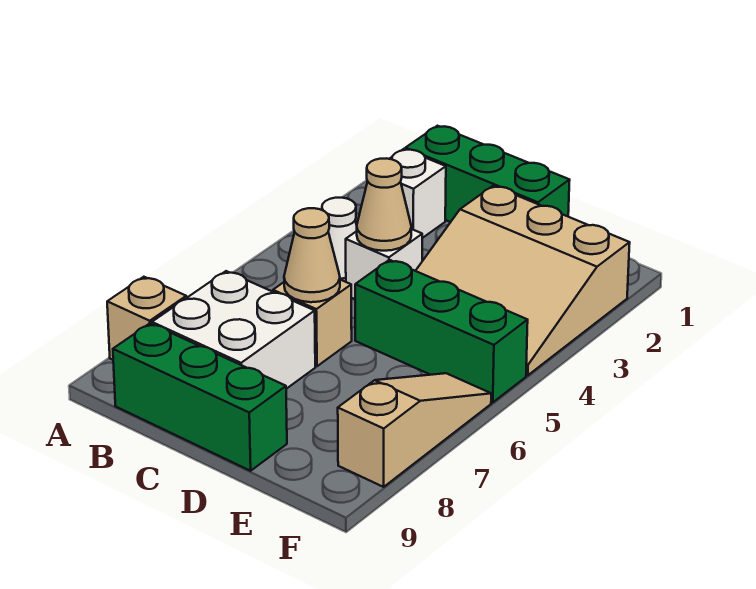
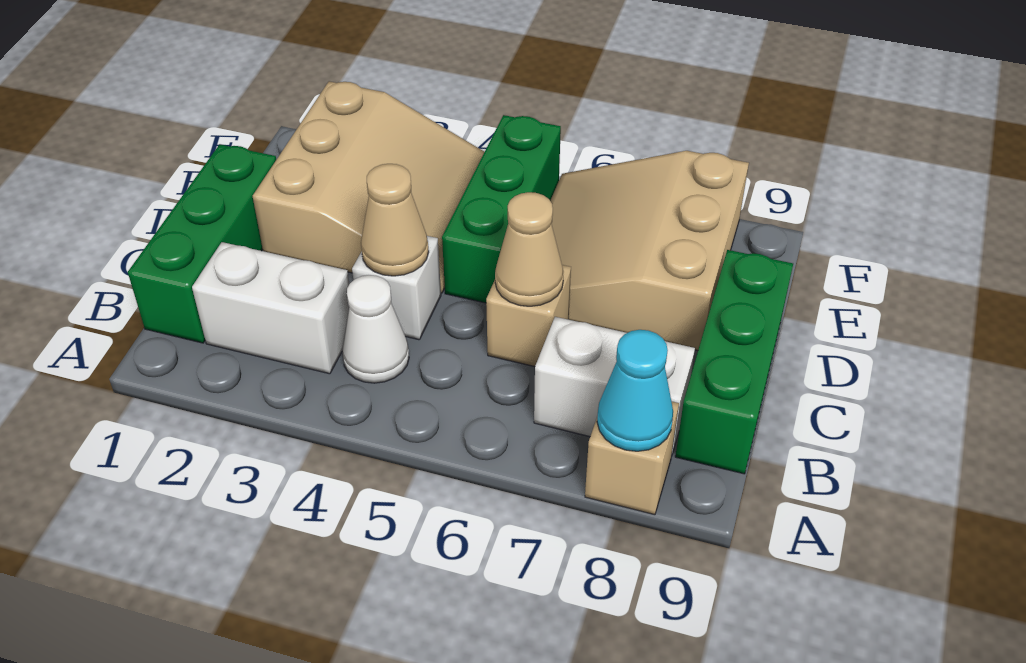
none -> cyan 1x1 cone [597,330,673,451]
white 1x1 brick [390,149,446,238] -> white 1x2 brick [192,242,349,374]
white 2x2 brick [152,271,315,389] -> white 1x2 brick [534,317,695,454]
tan 1x3 slope [338,373,491,487] -> tan 3x3 slope [550,151,749,350]

